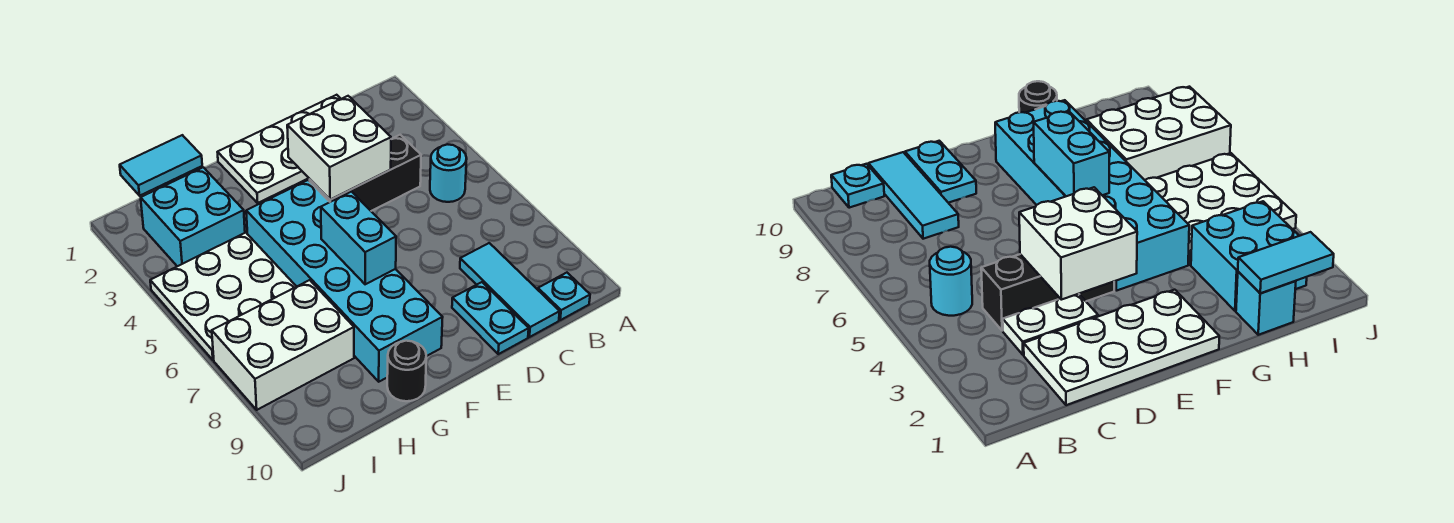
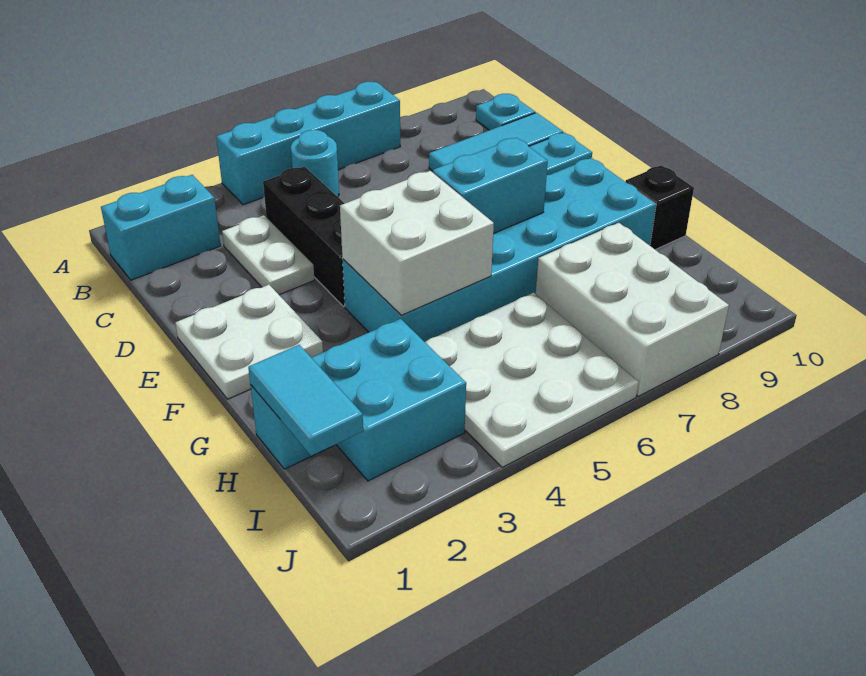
none -> cyan 1x4 brick [216,82,400,205]
none -> cyan 1x2 brick [101,175,221,280]
white 2x4 plate [218,95,341,203] -> white 2x2 plate [175,285,323,399]
white 2x2 brick [287,96,391,200] -> white 2x2 brick moved to [340,171,494,315]
black 1x1 round brick [387,341,426,401] -> black 1x1 brick [626,165,694,250]

